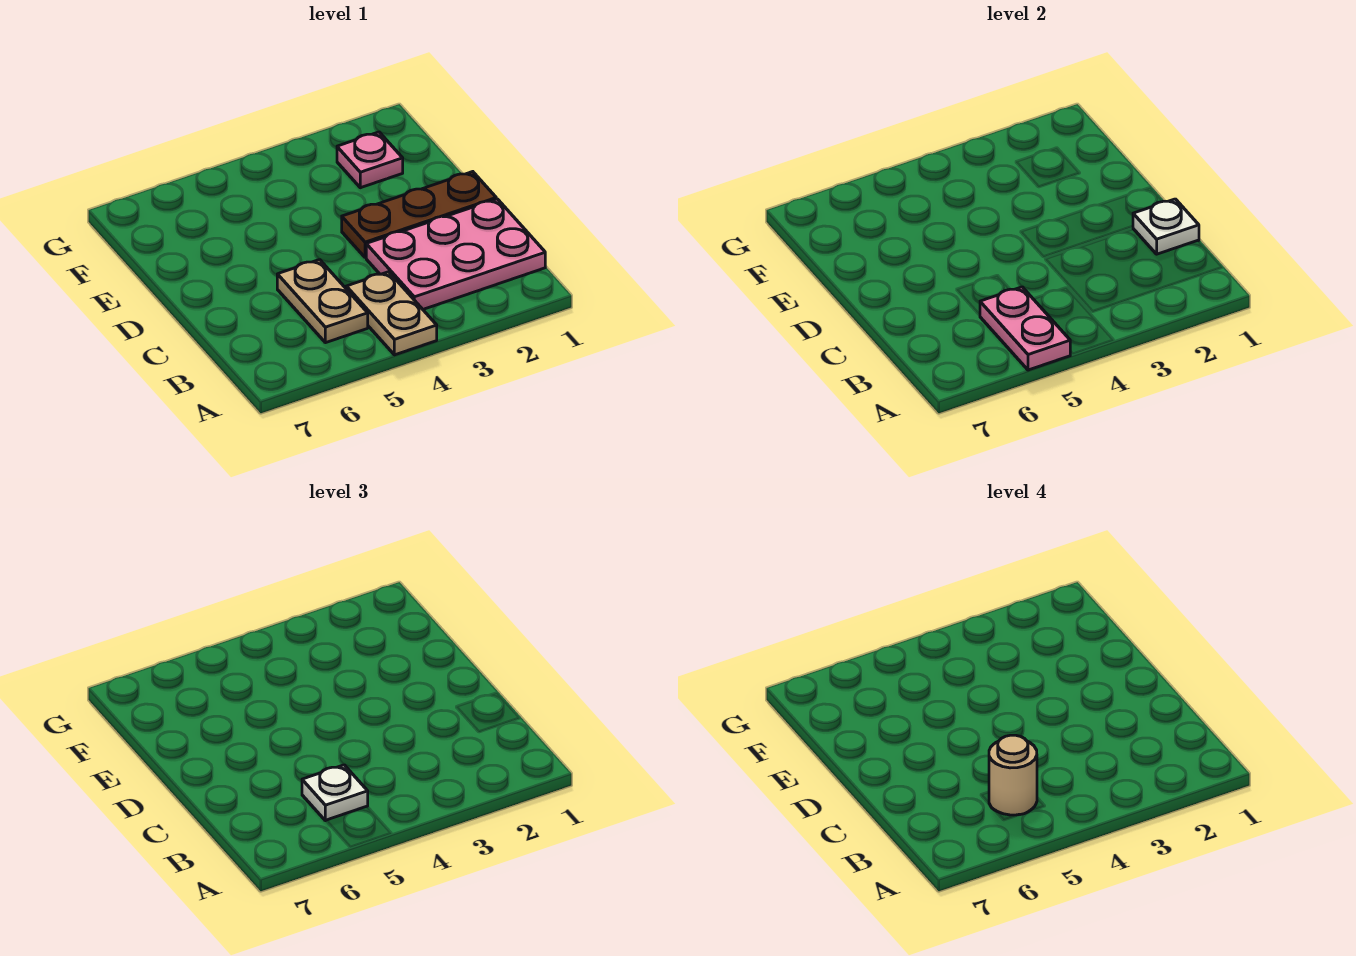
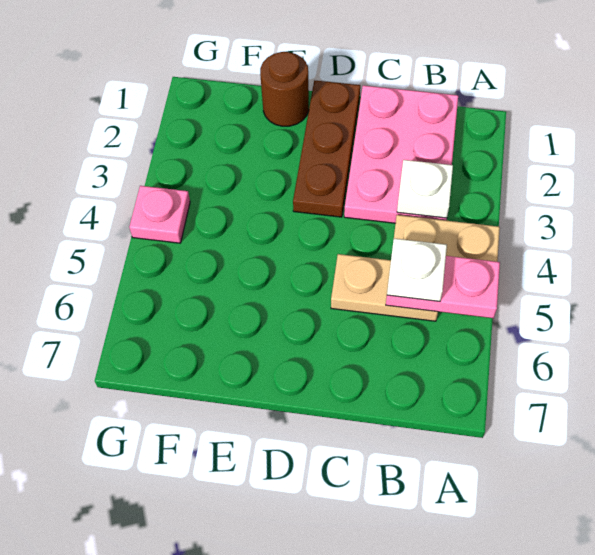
tan 1x1 round brick [989,735,1037,815] -> none
white 1x1 plate [1133,199,1199,254] -> white 1x1 plate moved to [397,160,453,218]
none -> brown 1x1 round brick [260,52,309,126]
pink 1x1 plate [337,132,403,188] -> pink 1x1 plate moved to [129,186,190,243]

